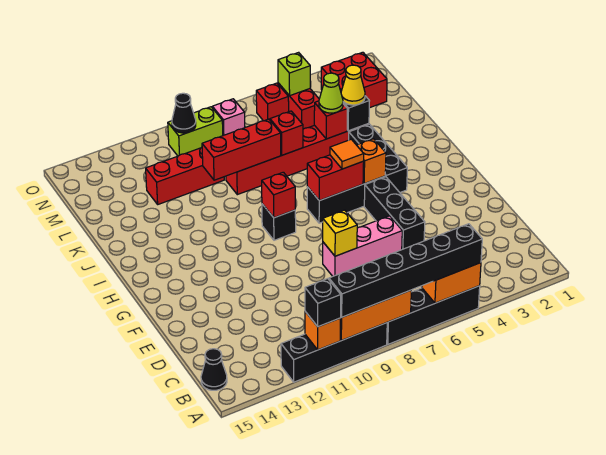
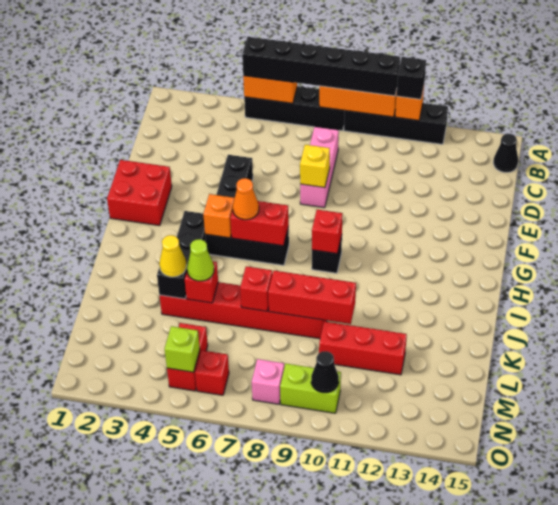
pink 1x3 brick [323,216,402,276] -> pink 1x3 brick turned to [300,127,339,208]
orange 1x1 tile [330,139,364,169] -> orange 1x1 cone [233,178,259,220]
red 2x2 brick [321,52,387,108] -> red 2x2 brick moved to [107,160,172,226]

